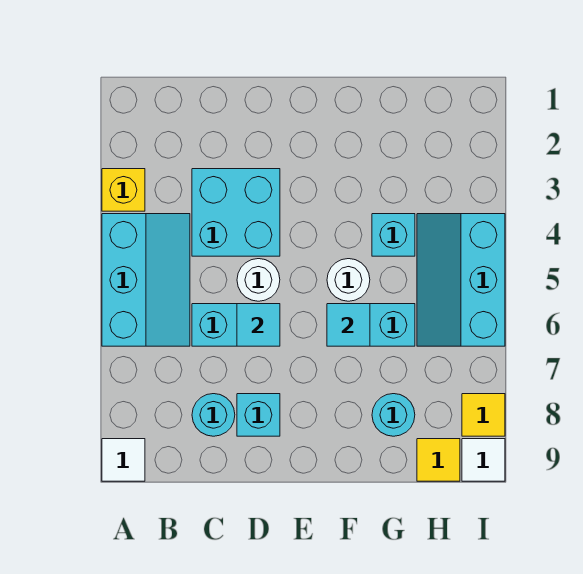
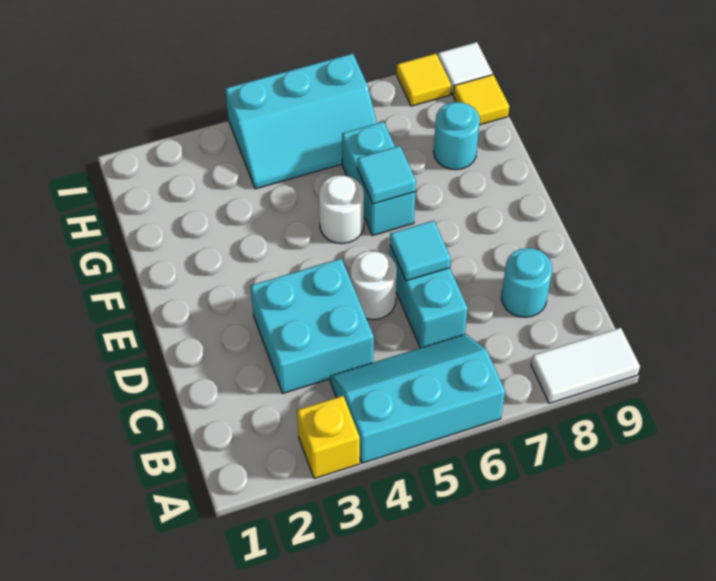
white 1x1 tile [102,439,145,481] -> white 1x2 tile [531,328,640,403]
cyan 1x1 brick [237,394,280,436] -> none
cyan 1x1 brick [372,214,415,256] -> none

